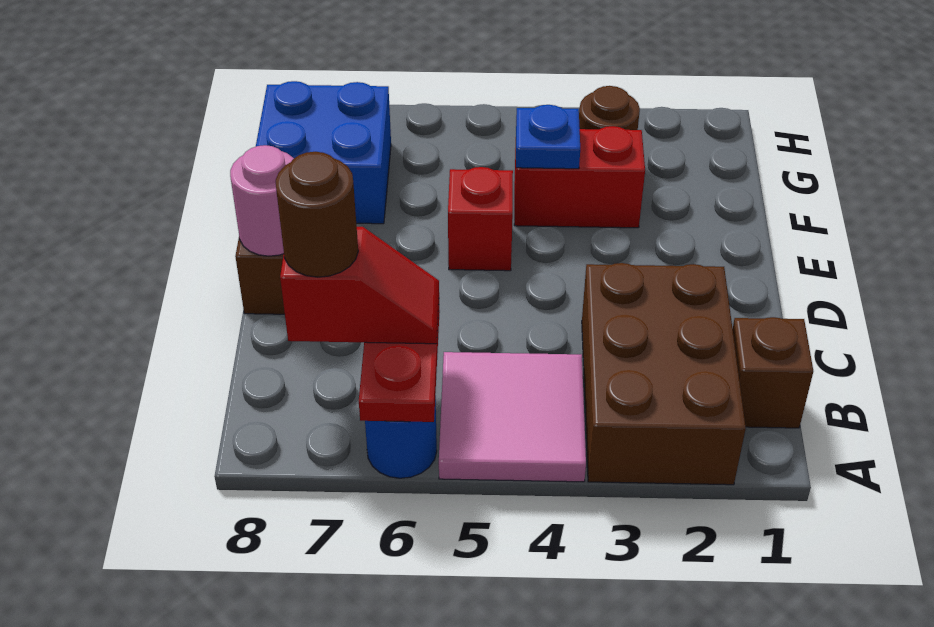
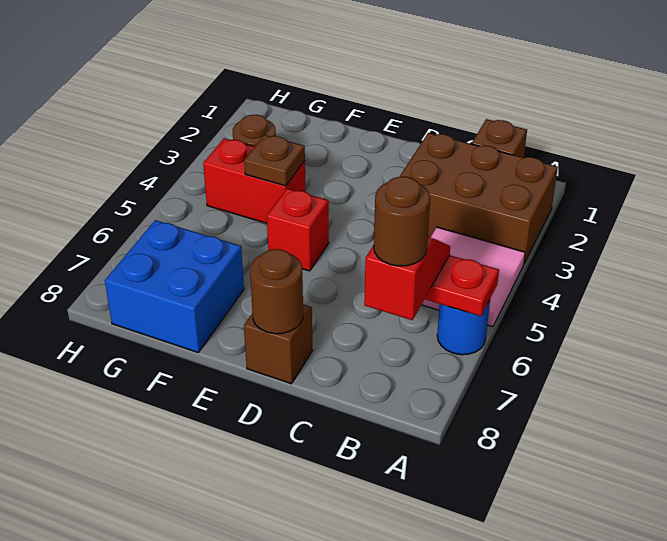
pink 1x1 round brick [230,145,294,256] -> brown 1x1 round brick [250,249,303,334]
red 1x2 brick [514,126,645,228] -> red 1x2 brick turned to [203,138,306,223]
blue 1x1 plate [516,105,580,169] -> brown 1x1 plate [244,135,305,186]

